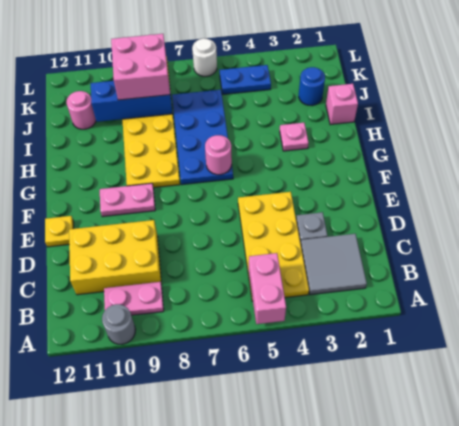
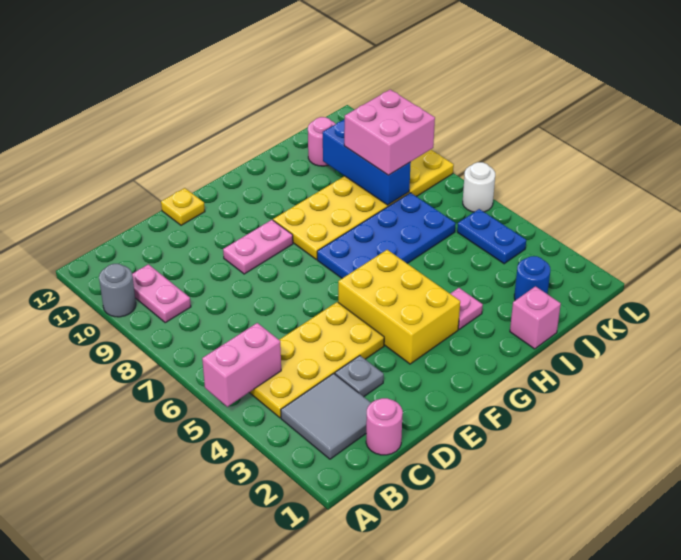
yellow 2x3 brick [69,220,161,295] -> yellow 2x3 brick moved to [338,250,460,364]
pink 1x2 plate [100,183,155,217] -> pink 1x2 plate turned to [223,220,293,274]
pink 1x1 round brick [205,135,232,175] -> pink 1x1 round brick moved to [366,398,403,455]

